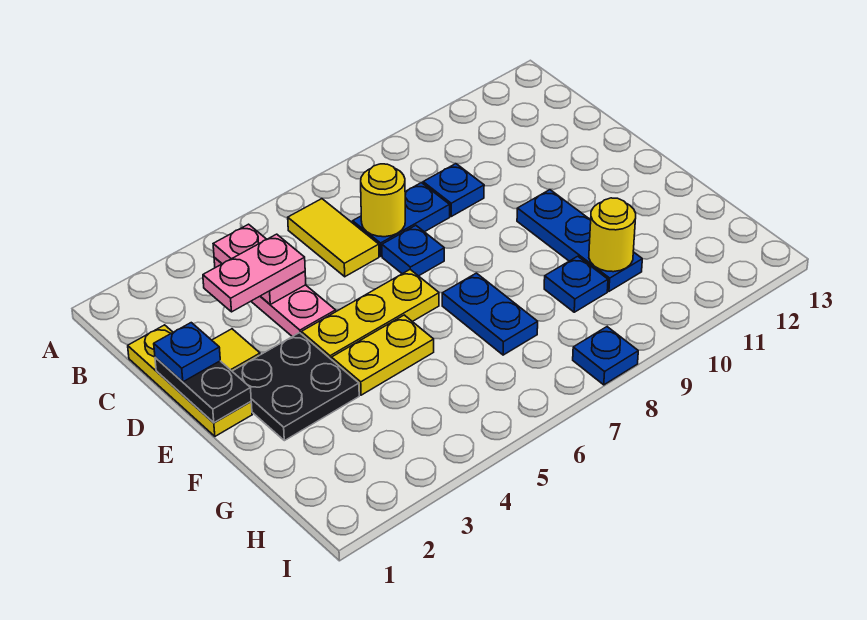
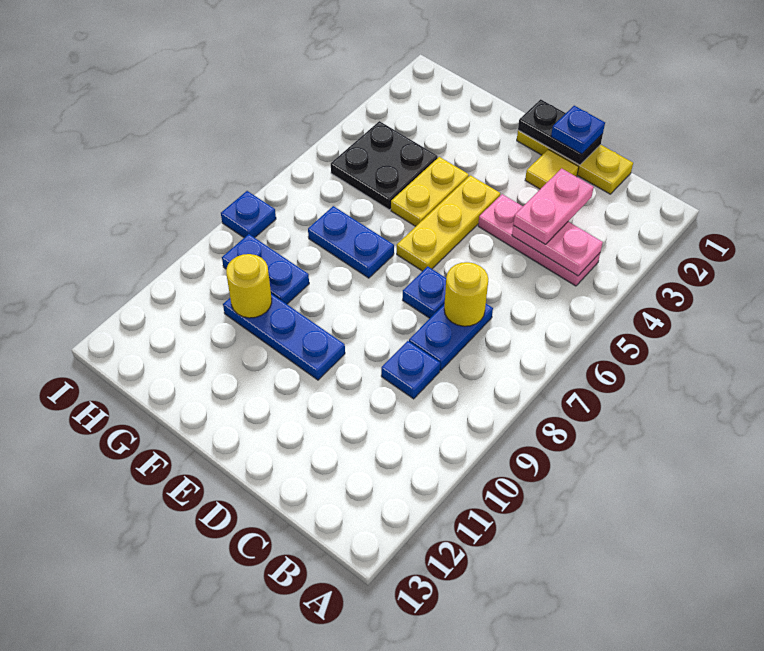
yellow 1x2 tile [288,199,379,277] -> none
black 2x2 plate [232,333,359,441] -> black 2x2 plate moved to [331,121,438,210]
blue 1x1 plate [544,256,608,312] -> blue 1x2 plate [222,234,309,304]

